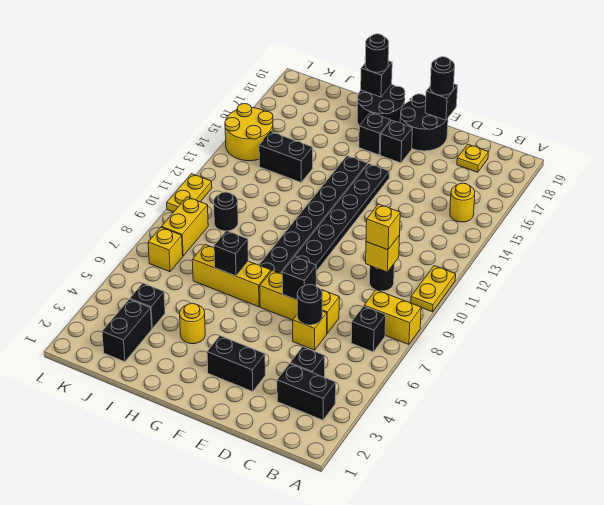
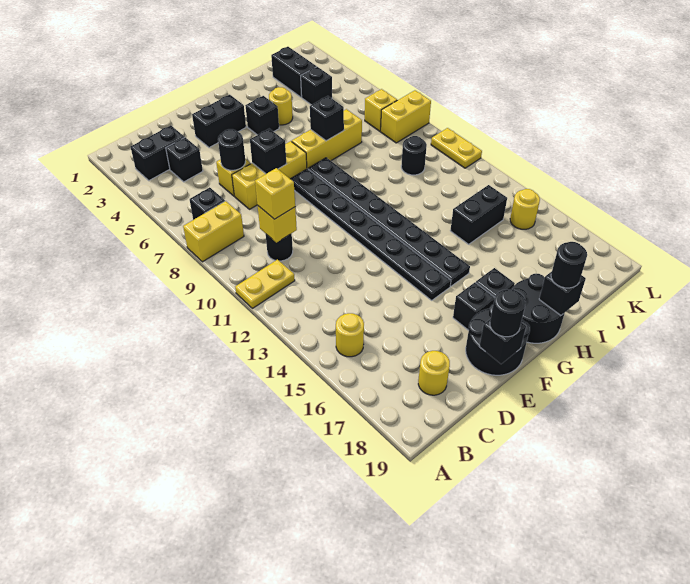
yellow 1x2 plate [411,266,456,312] -> yellow 1x2 plate turned to [235,260,295,308]
yellow 1x1 plate [457,144,488,172] -> yellow 1x1 round brick [418,351,450,395]
none -> black 1x1 brick [245,96,279,135]
yellow 1x2 brick [162,197,208,256] -> yellow 1x2 brick turned to [381,90,431,143]
yellow 2x2 round brick [225,104,273,161] -> yellow 1x1 round brick [510,189,540,229]

